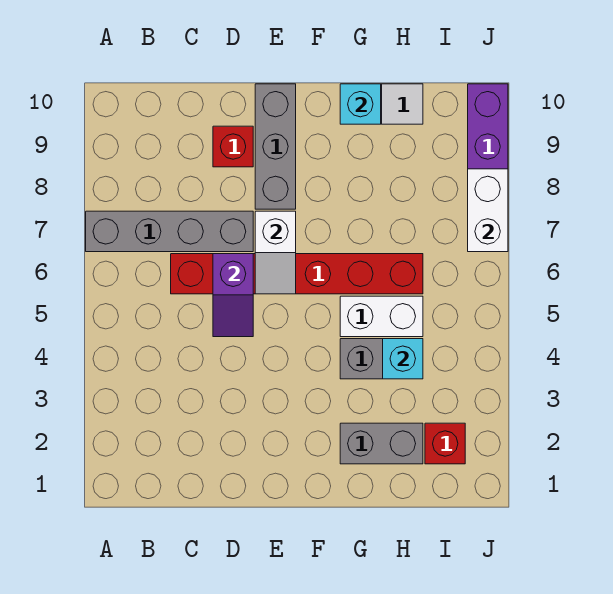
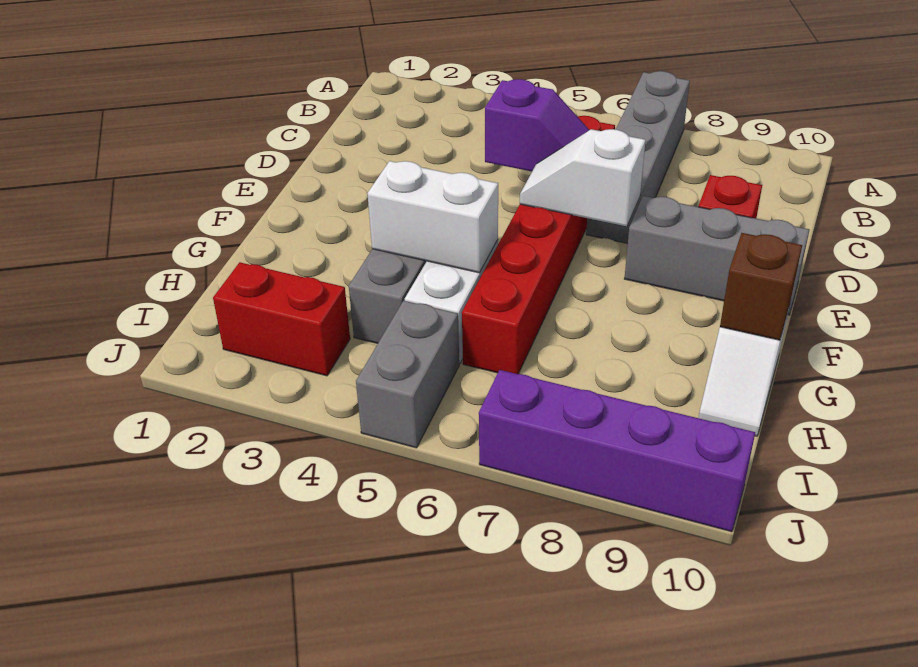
purple 1x2 slope [213,254,253,337] -> purple 1x2 slope turned to [485,79,589,171]
grey 1x2 brick [340,423,423,464] -> grey 1x2 brick moved to [356,301,459,448]
cyan 1x1 brick [340,84,381,124] -> brown 1x1 brick [720,233,802,340]
cyan 1x1 brick [383,339,423,379] -> none
red 1x1 brick [425,423,465,464] -> red 1x2 brick [213,262,350,376]
white 1x2 brick [468,169,508,252] -> white 1x2 brick moved to [367,161,498,273]

